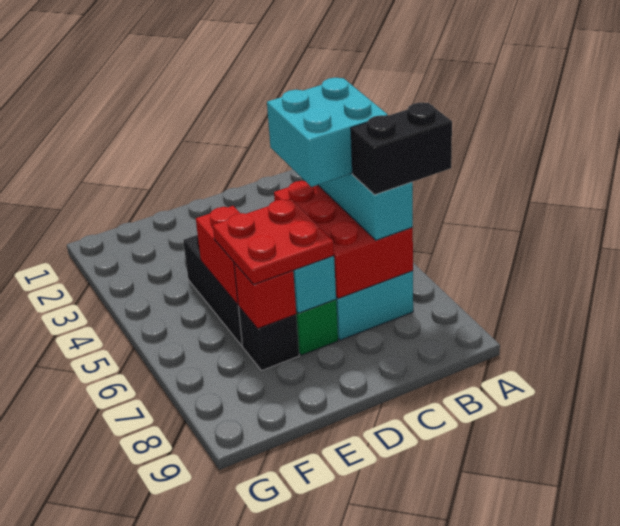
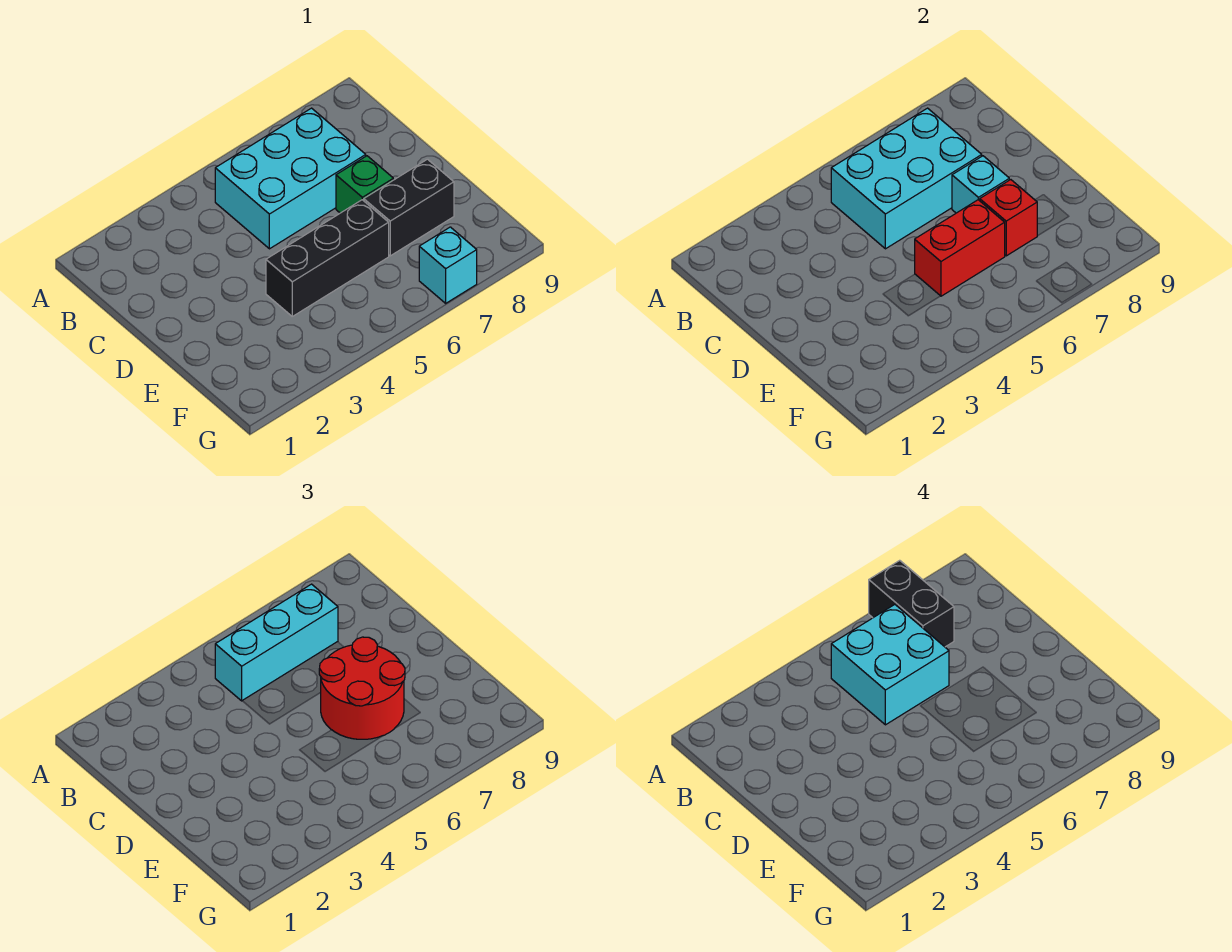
red 2x3 brick [274,181,413,298] -> cyan 2x3 brick [831,108,982,249]
red 2x2 plate [213,199,334,285] -> red 2x2 round brick [319,637,405,739]
black 1x1 brick [238,306,299,371] -> black 1x2 brick [364,159,454,256]
none -> cyan 1x1 brick [419,227,477,303]

